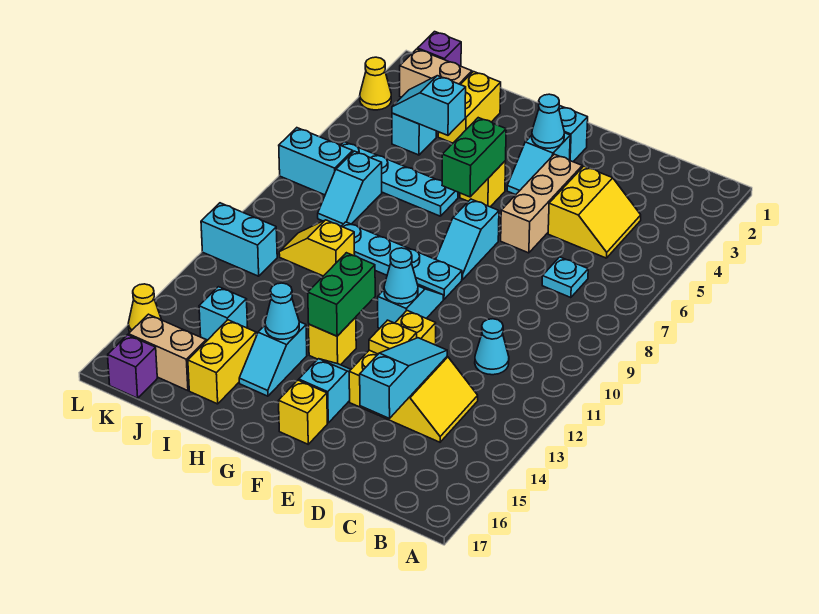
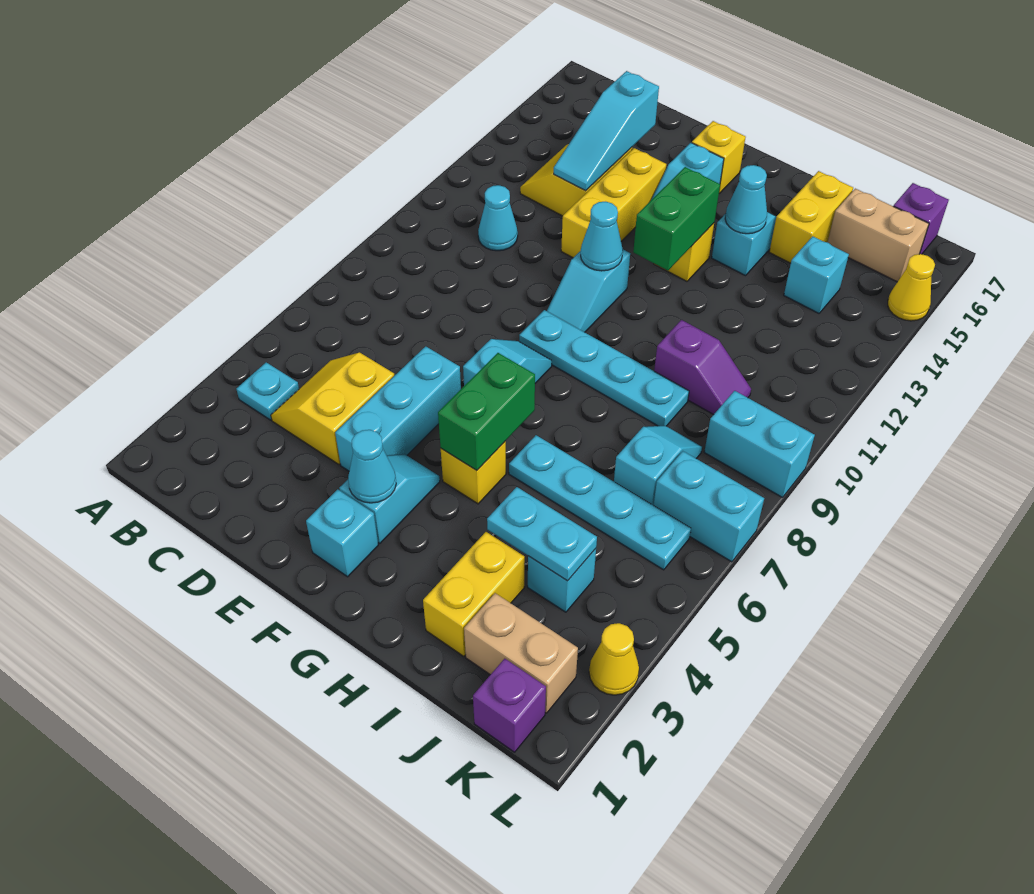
cyan 1x1 plate [542,257,588,298] -> cyan 1x1 plate moved to [236,362,299,420]
tan 1x3 brick [501,154,582,253] -> cyan 1x3 brick [335,346,461,471]
yellow 1x1 plate [369,320,417,354] -> none
cyan 1x2 slope [392,76,466,135] -> cyan 1x2 plate [487,487,597,581]
yellow 1x2 slope [279,220,355,276] -> purple 1x2 slope [654,320,751,415]
cyan 1x2 brick [201,203,277,276] -> cyan 1x2 brick moved to [704,391,815,497]

